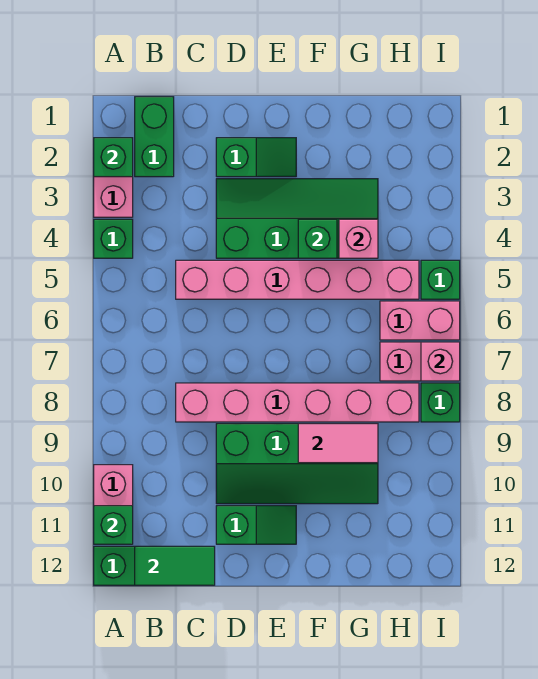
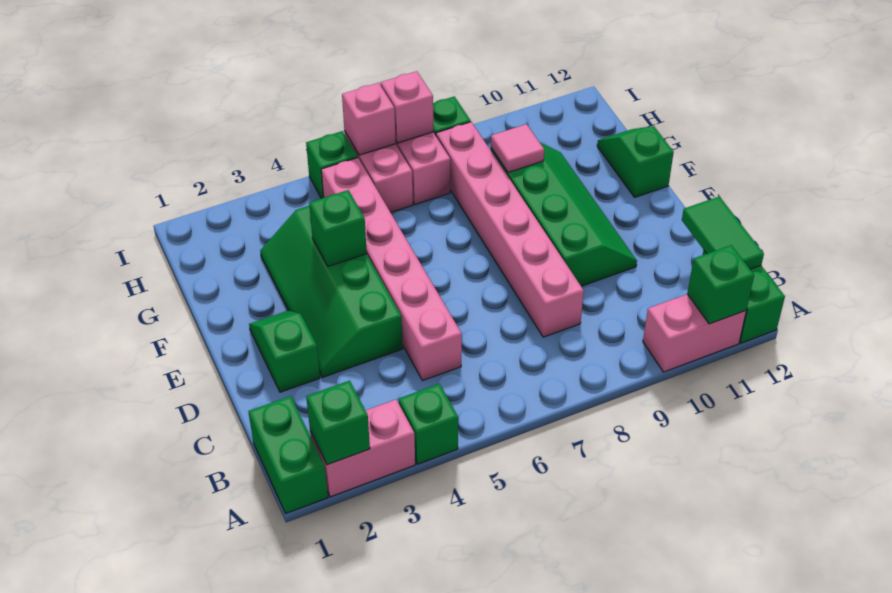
green 1x2 brick [135,97,174,177] -> green 1x2 brick turned to [248,396,328,513]
green 1x2 slope [216,506,296,544] -> green 1x2 slope moved to [597,126,674,197]
pink 1x2 tile [298,424,378,463] -> pink 1x1 tile [491,124,544,172]
pink 1x1 brick [339,219,378,258] -> pink 1x1 brick moved to [342,83,396,155]

